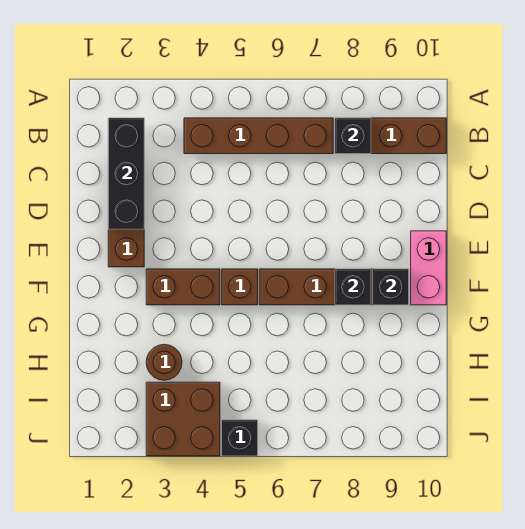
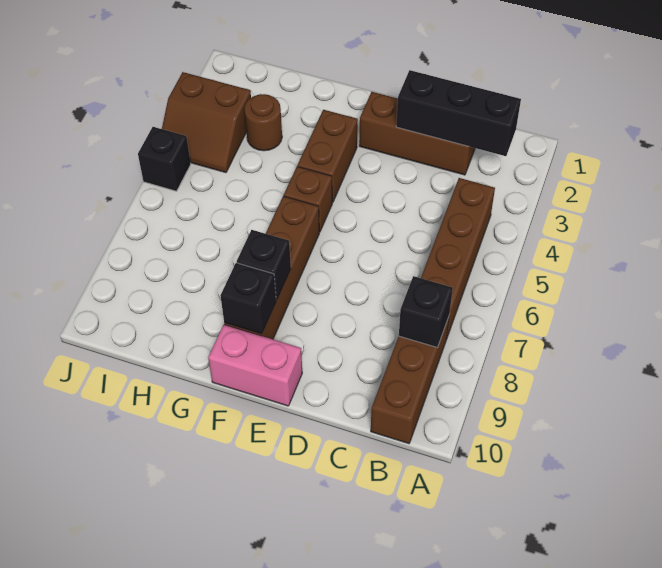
brown 2x2 brick [146,382,220,456] -> brown 2x2 slope [162,72,251,173]

